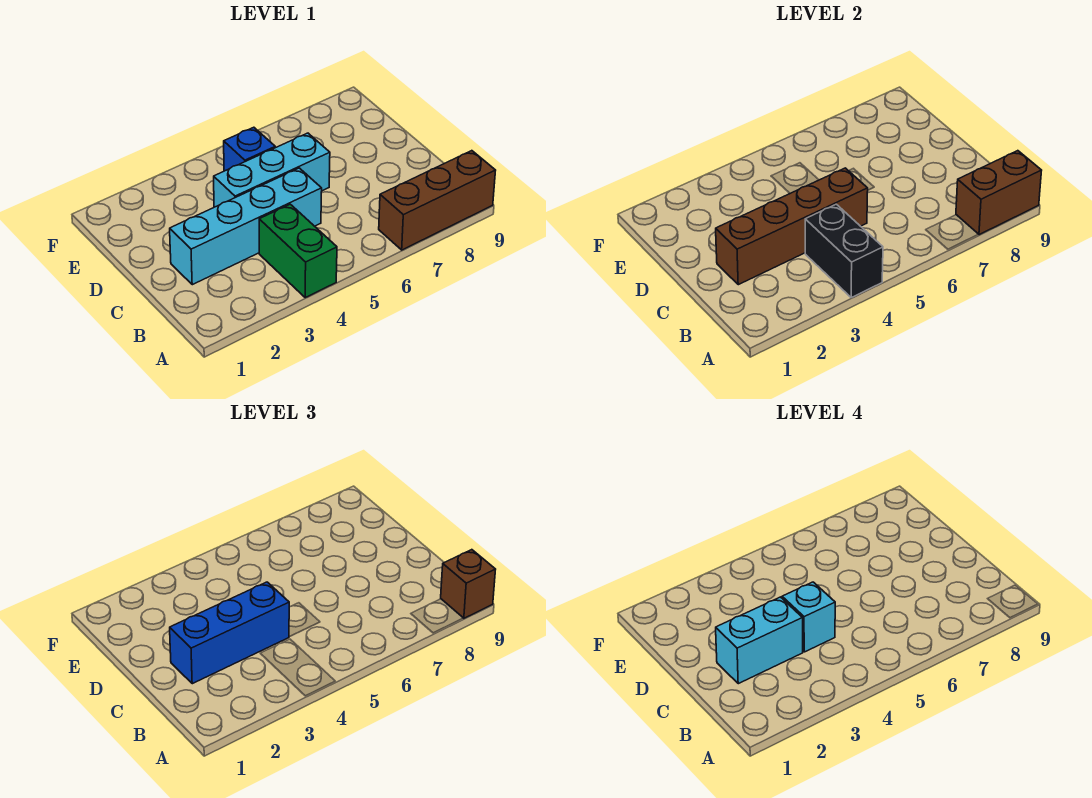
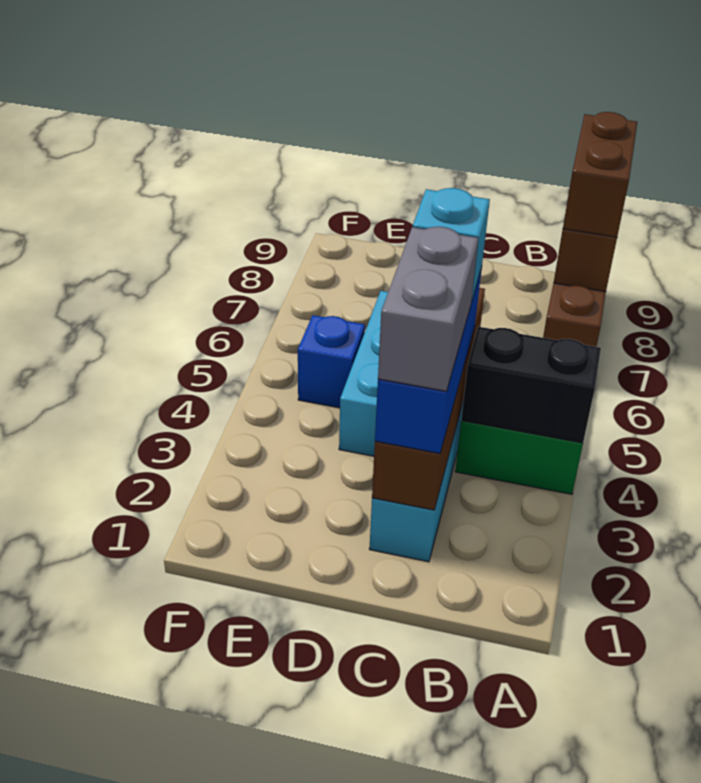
brown 1x1 brick [441,550,496,618] -> brown 1x2 brick [563,112,637,237]
cyan 1x2 brick [716,597,803,684] -> grey 1x2 brick [378,227,478,392]

